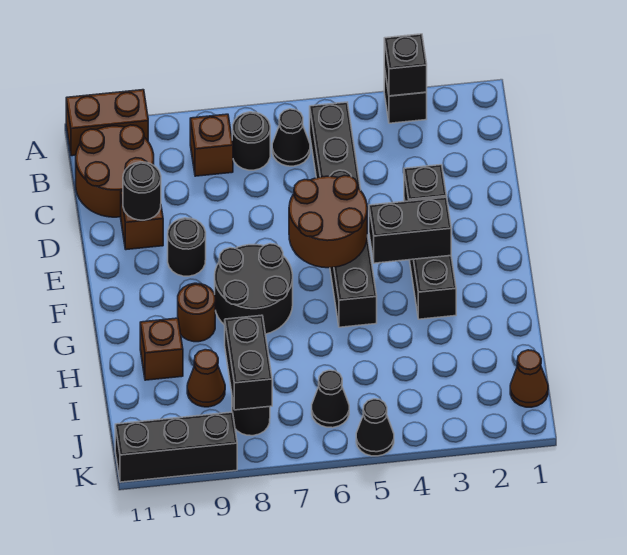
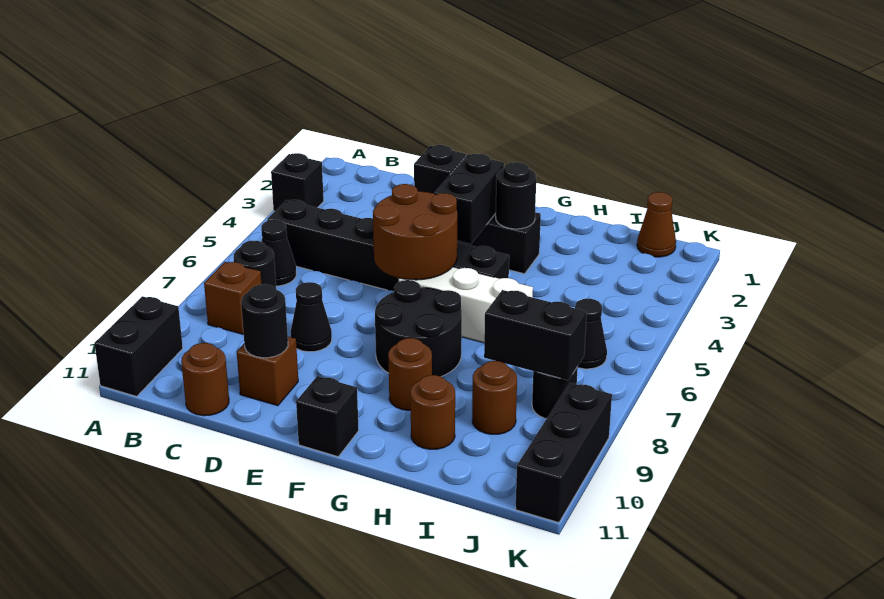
black 1x1 brick [384,34,427,96] -> black 1x1 brick moved to [296,376,359,457]
brown 1x2 brick [66,90,148,156] -> black 1x2 brick [94,296,183,396]
brown 2x2 round brick [76,125,154,217] -> brown 1x1 round brick [181,343,229,416]
black 1x1 round brick [168,218,206,276] -> black 1x1 round brick moved to [496,162,536,229]
none -> white 1x3 brick [399,267,533,343]
brown 1x1 brick [140,318,183,380] -> brown 1x1 round brick [410,375,455,449]
brown 1x1 cone [187,350,225,407] -> brown 1x1 round brick [472,361,517,434]
black 1x1 cone [356,399,394,456] -> black 1x1 cone moved to [291,282,332,352]

